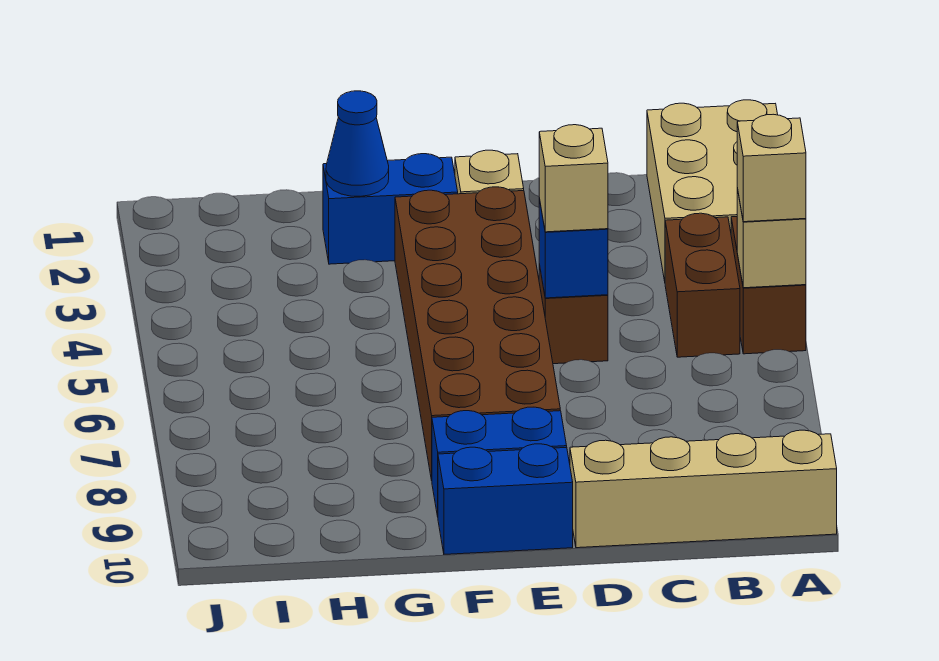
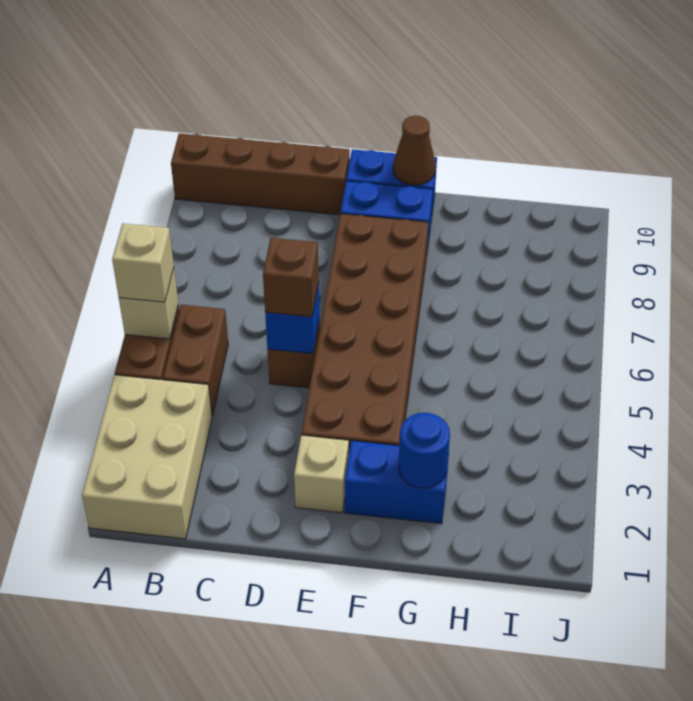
tan 1x4 brick [570,430,837,548] -> brown 1x4 brick [171,133,350,215]
tan 1x1 brick [539,125,608,232] -> brown 1x1 brick [263,238,319,317]
none -> brown 1x1 cone [393,116,436,185]
blue 1x1 cone [326,91,389,196] -> blue 1x1 round brick [399,413,450,488]

